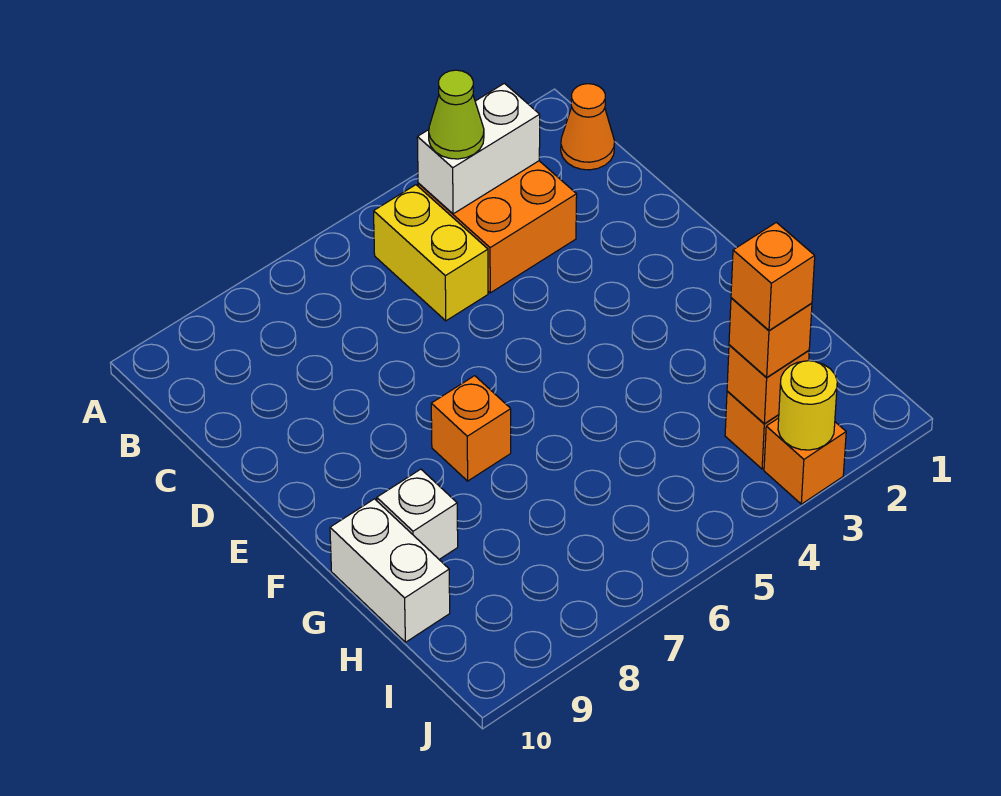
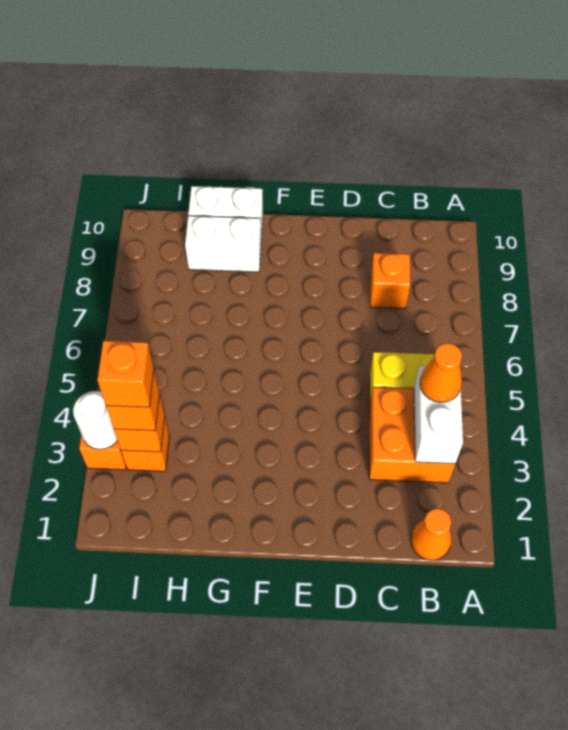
lime 1x1 cone [429,70,484,159] -> orange 1x1 cone [420,343,462,402]
orange 1x1 brick [431,376,511,481] -> orange 1x1 brick moved to [370,253,410,309]
white 1x1 brick [377,469,458,559] -> white 1x2 brick [185,216,261,272]
yellow 1x1 round brick [778,361,837,450] -> white 1x1 round brick [73,391,118,449]

